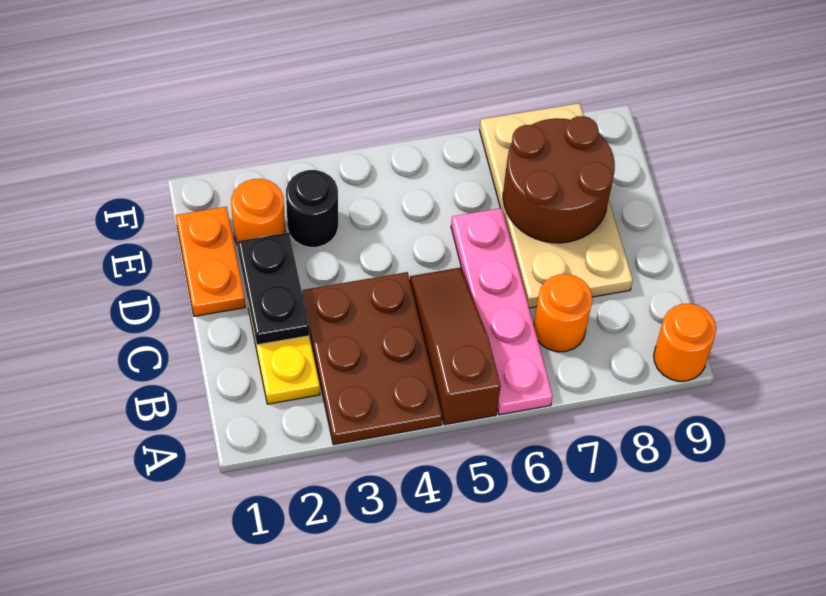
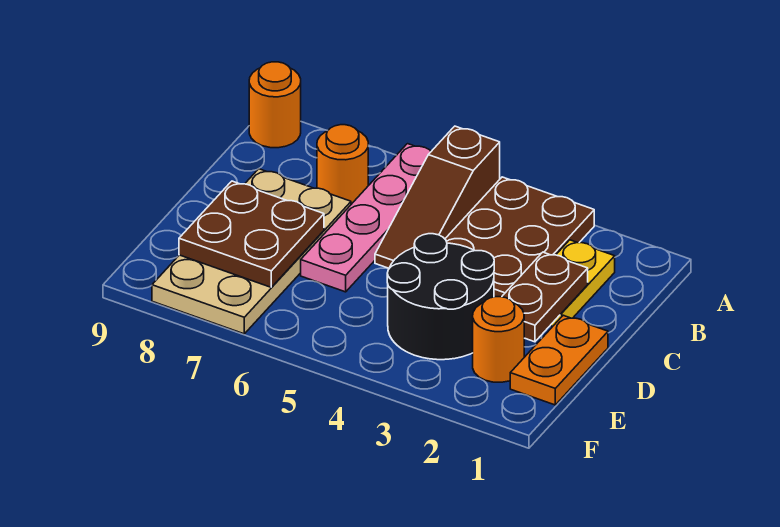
black 1x2 plate [237,233,309,345] -> brown 1x2 plate [502,252,588,342]
brown 2x2 round brick [503,116,615,243] -> brown 2x2 plate [179,181,324,287]
black 1x1 round brick [286,170,338,247] -> black 2x2 round brick [387,234,494,360]

